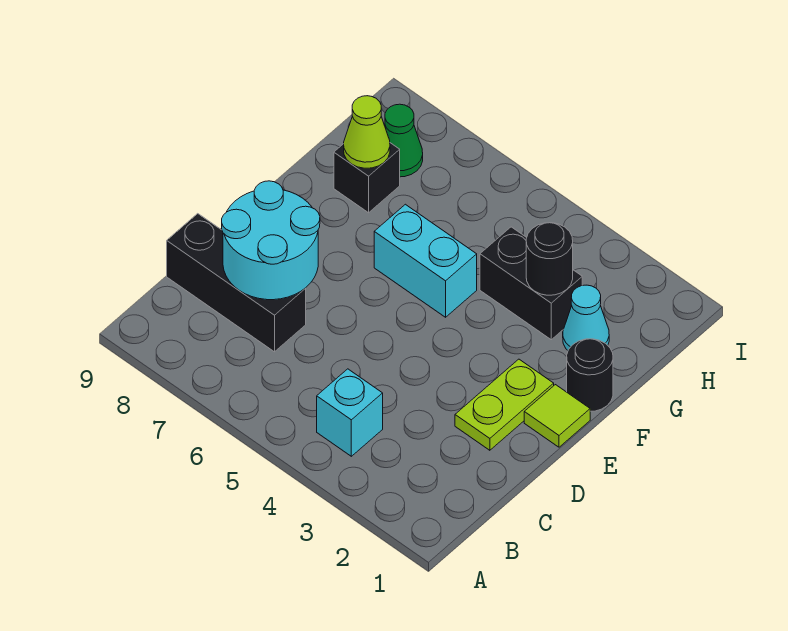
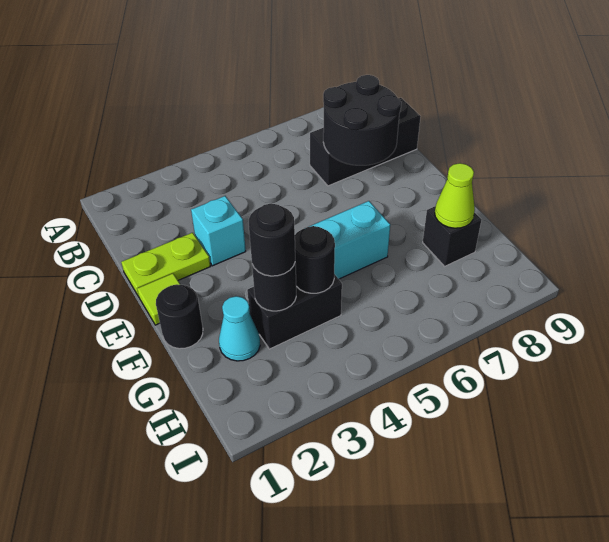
cyan 1x1 brick [317,369,383,456] -> cyan 1x1 brick moved to [191,196,246,266]
cyan 2x2 round brick [222,181,320,300] -> black 2x2 round brick [323,75,401,165]
lime 1x2 plate [455,359,554,450] -> lime 1x2 plate turned to [121,233,211,297]
none -> black 1x1 round brick [249,203,295,276]
none -> black 1x1 round brick [295,226,335,293]
green 1x1 cone [385,104,423,177] -> none

